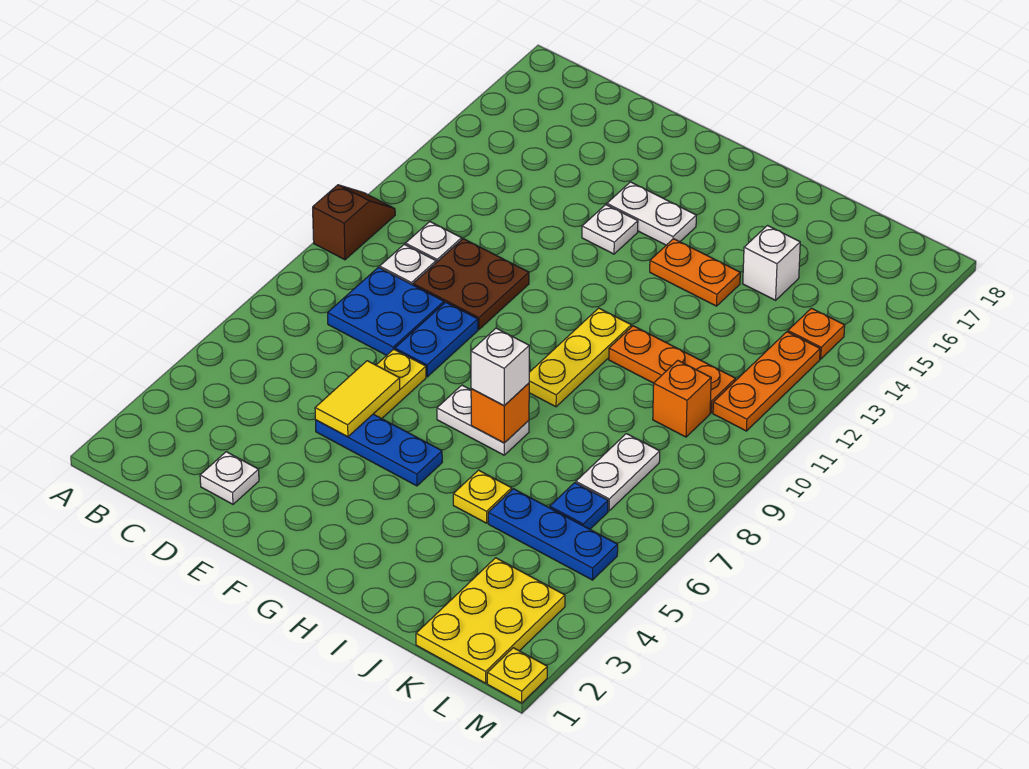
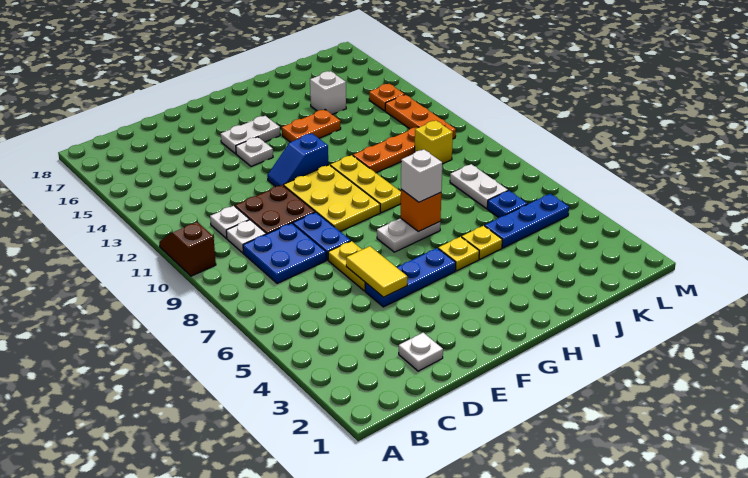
none -> blue 1x2 slope [267,134,328,187]
yellow 2x3 plate [416,558,565,683] -> yellow 2x3 plate moved to [284,165,380,231]
orange 1x1 brick [653,361,711,437] -> yellow 1x1 brick [415,120,453,164]
yellow 1x1 plate [487,648,547,703] -> yellow 1x1 plate moved to [438,237,479,271]

